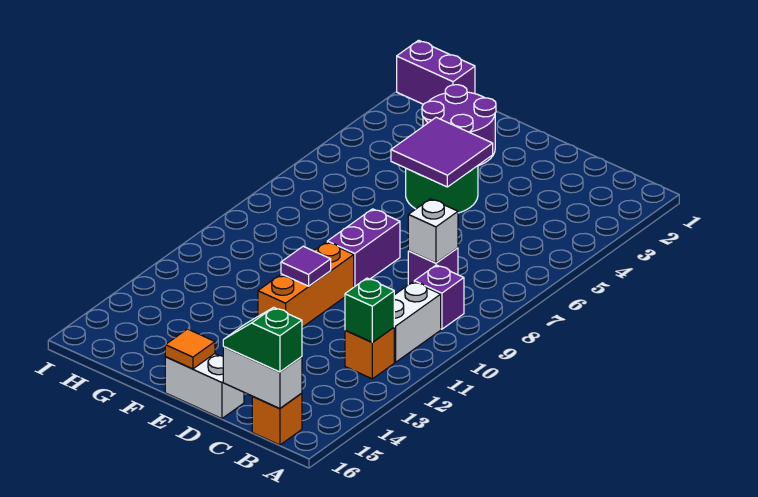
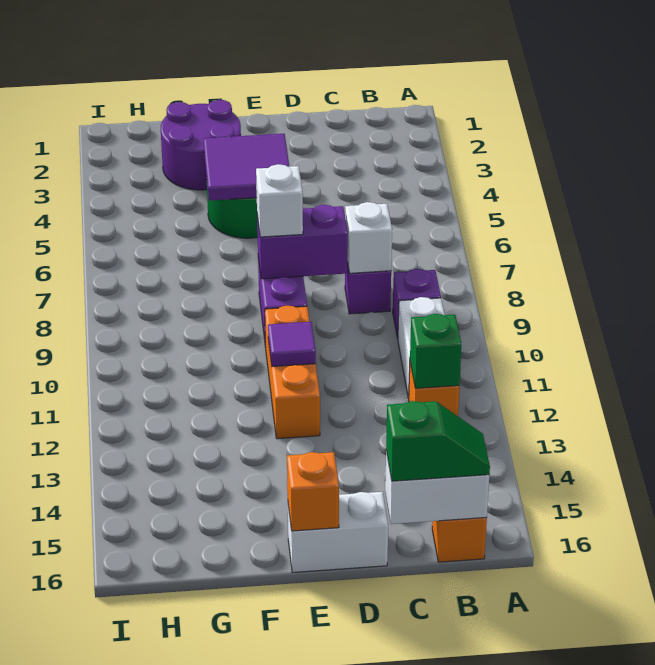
green 1x2 slope [223,307,302,372] -> green 1x2 slope turned to [386,401,490,481]
none -> white 1x1 brick [256,164,303,237]
orange 1x1 tile [165,329,215,369] -> orange 1x1 brick [287,452,339,531]
purple 1x2 brick [397,40,475,104] -> purple 1x2 brick moved to [257,205,348,279]

